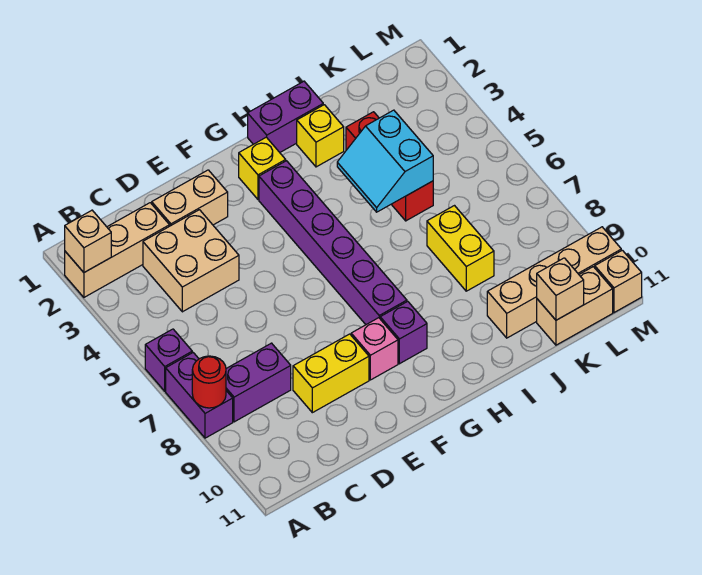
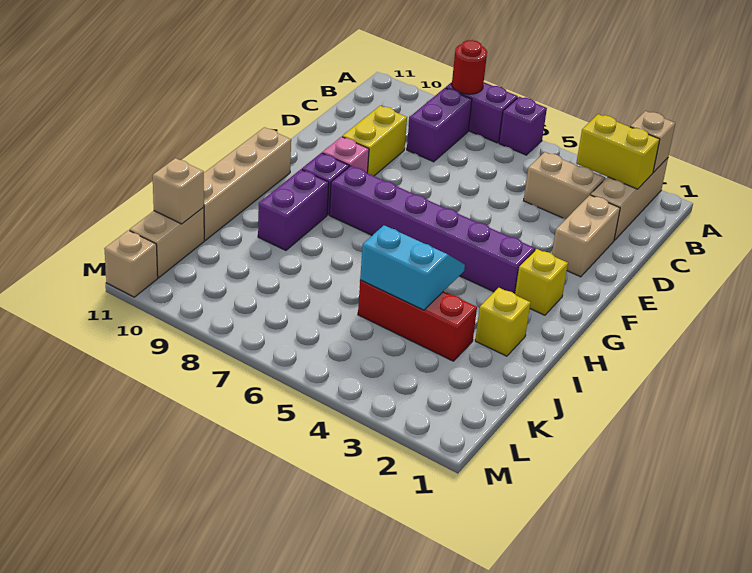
tan 2x2 brick [143,210,239,312] -> tan 1x2 brick [524,152,605,219]
purple 1x2 brick [248,81,323,152] -> purple 1x2 brick moved to [258,169,329,250]
yellow 1x2 brick [427,206,494,291] -> yellow 1x2 brick moved to [576,114,660,189]
tan 1x4 brick [487,227,621,338] -> tan 1x4 brick moved to [204,127,291,240]

